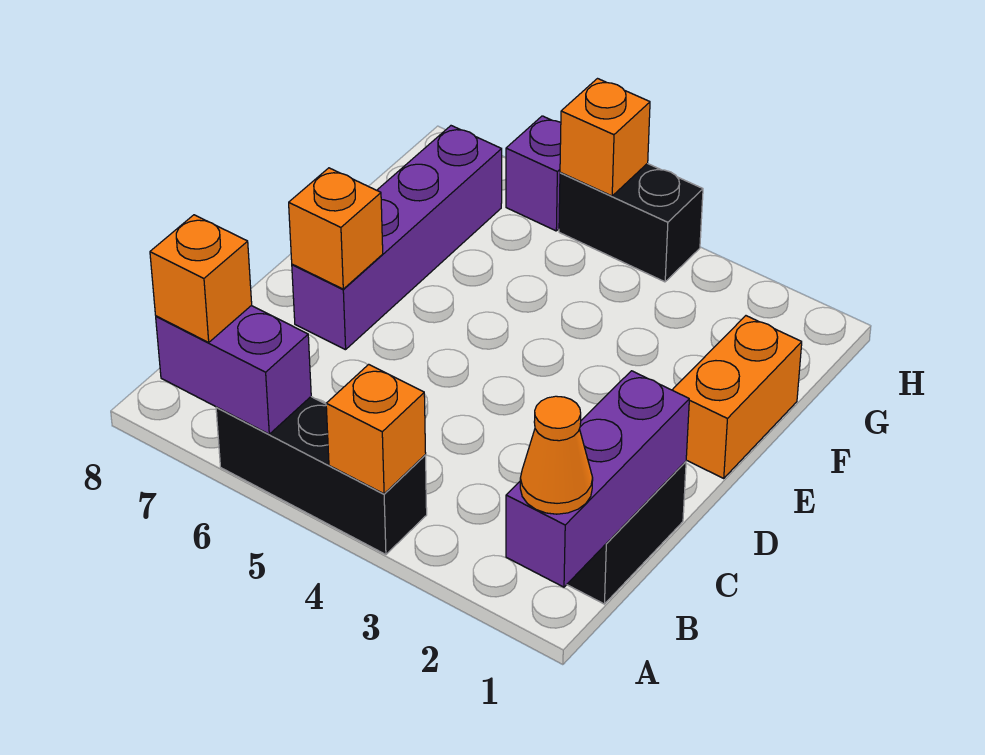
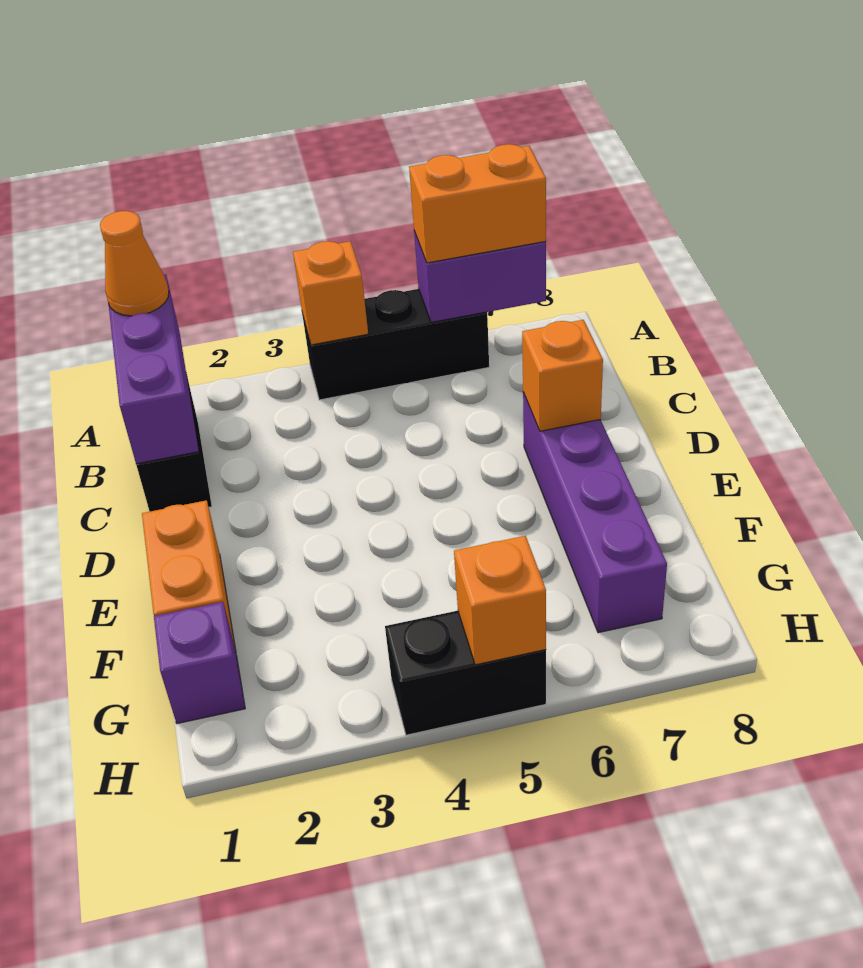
orange 1x1 brick [150,215,252,342] -> orange 1x2 brick [409,144,546,263]
purple 1x1 brick [506,116,561,231] -> purple 1x1 brick moved to [154,602,245,724]

